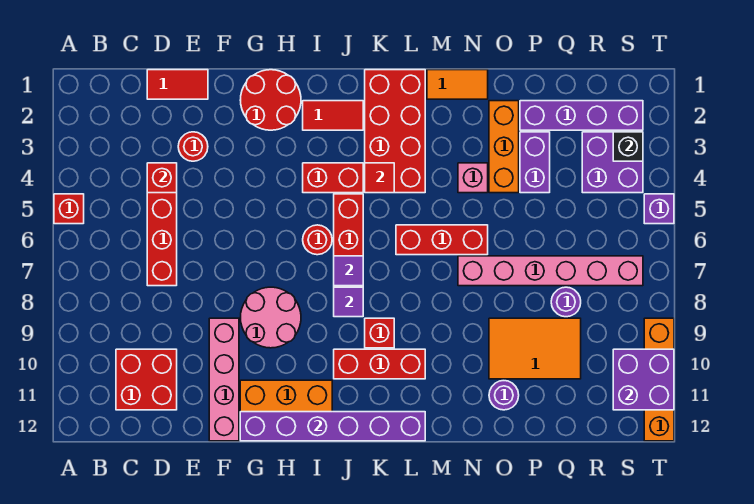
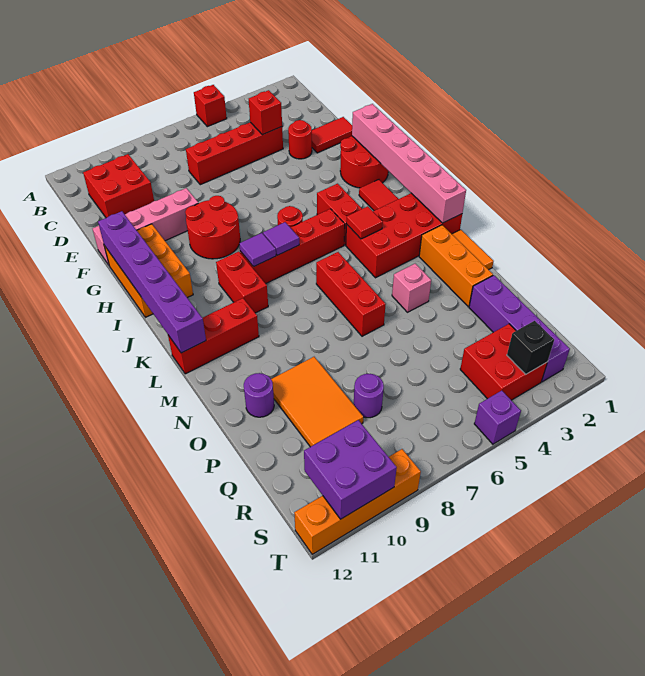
red 1x2 tile [147,70,208,99] -> red 1x2 tile turned to [312,117,352,153]
pink 2x2 round brick [240,287,301,348] -> red 2x2 round brick [185,196,240,259]
red 1x3 brick [334,349,425,379] -> red 1x3 brick turned to [168,298,259,374]
red 1x1 brick [365,318,394,348] -> red 1x2 brick [216,252,268,313]
pink 1x6 brick [458,256,643,286] -> pink 1x6 brick moved to [352,104,466,223]
orange 1x3 brick [489,101,519,193] -> orange 1x3 brick turned to [419,225,493,307]
purple 1x2 brick [520,132,550,193] -> none
purple 2x2 brick [582,132,643,193] -> red 2x2 brick [460,324,547,400]

